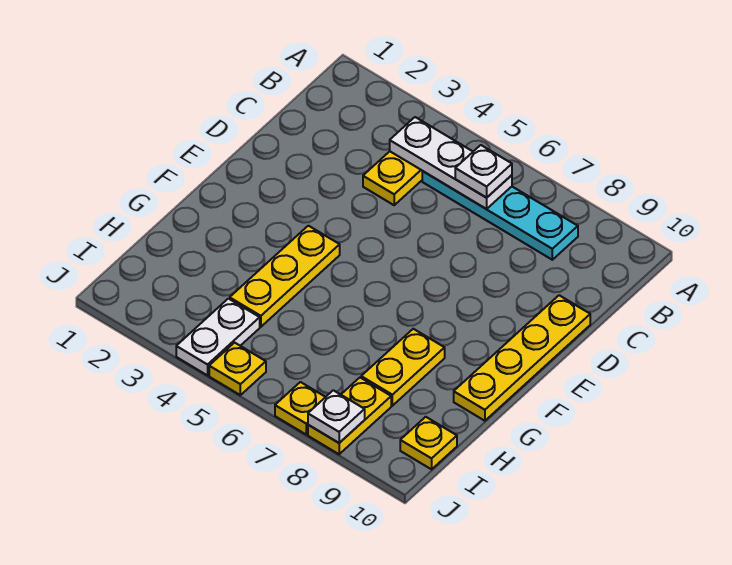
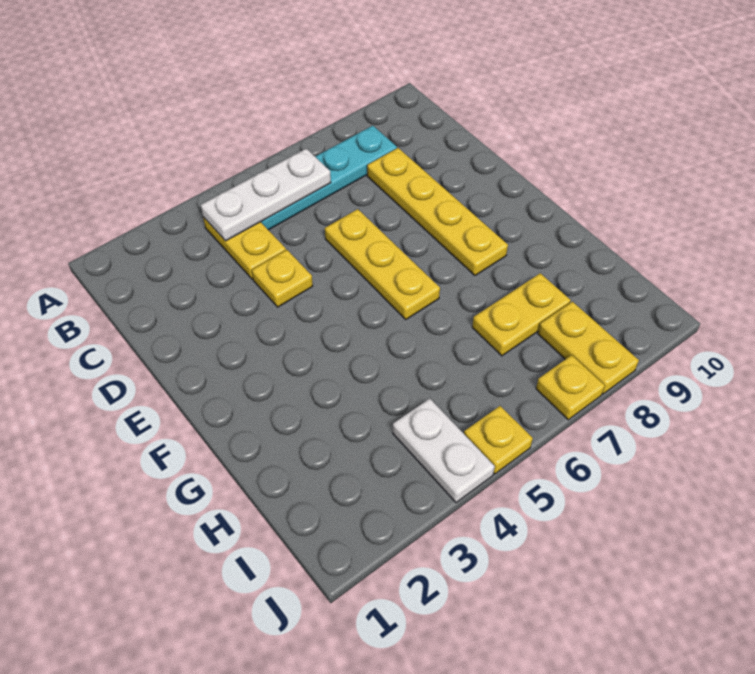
white 1x1 plate [455,145,512,198] -> none
yellow 1x4 plate [454,295,590,421] -> yellow 1x4 plate moved to [367,148,508,275]
yellow 1x3 plate [230,226,340,327] -> yellow 1x3 plate moved to [325,209,440,319]
yellow 1x2 plate [361,329,445,406] -> yellow 1x2 plate turned to [472,273,571,356]
yellow 1x1 plate [400,417,457,469] -> yellow 1x1 plate moved to [252,250,313,307]
white 1x1 plate [308,390,365,443] -> none

